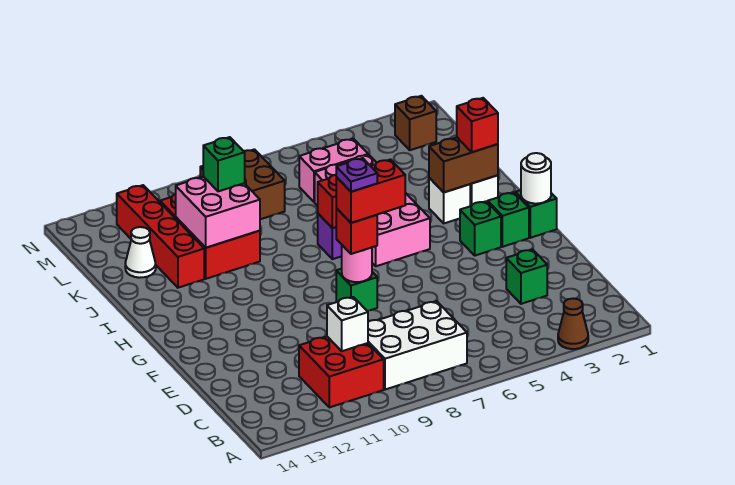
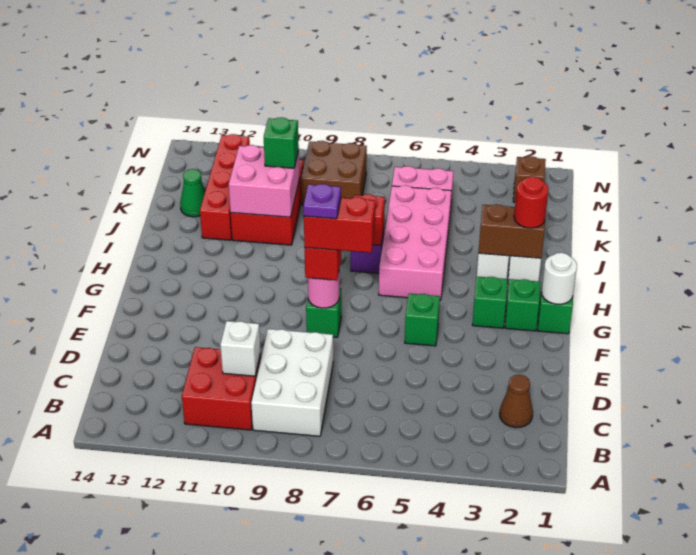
brown 1x1 cone [558,299,588,349] -> brown 1x1 cone moved to [500,375,533,428]
white 2x3 brick [368,301,467,390] -> white 2x3 brick turned to [251,329,333,436]
green 1x1 brick [506,249,547,304] -> green 1x1 brick moved to [405,294,440,346]
red 1x1 brick [457,98,498,152] -> red 1x1 round brick [514,177,548,228]
white 1x1 cone [125,227,156,278] -> green 1x1 cone [180,169,205,217]

